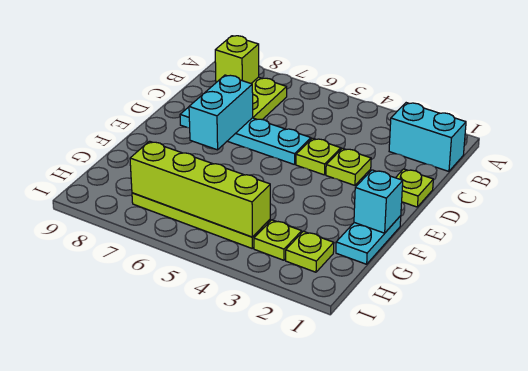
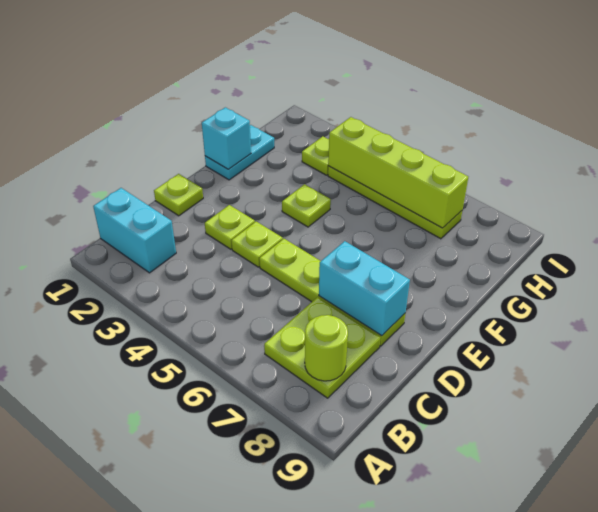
lime 1x1 brick [215,36,259,83] -> lime 1x1 round brick [305,315,348,381]
cyan 1x4 plate [180,107,311,164] -> lime 1x4 plate [259,239,405,346]
cyan 1x2 brick [189,75,253,150] -> cyan 1x2 brick turned to [319,241,410,336]
lime 1x1 plate [286,231,334,272] -> lime 1x1 plate moved to [282,184,331,227]

